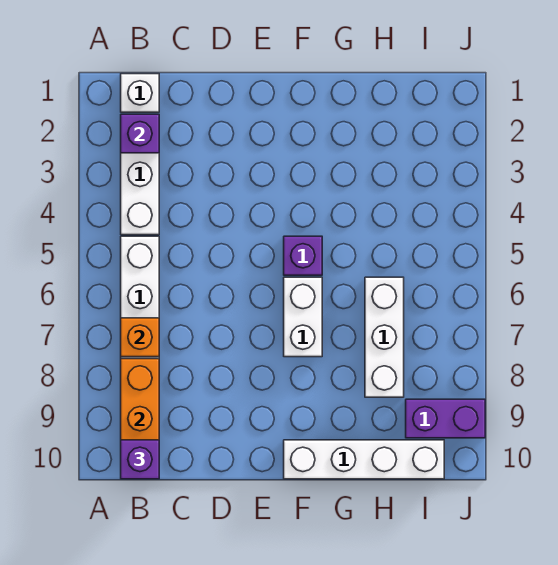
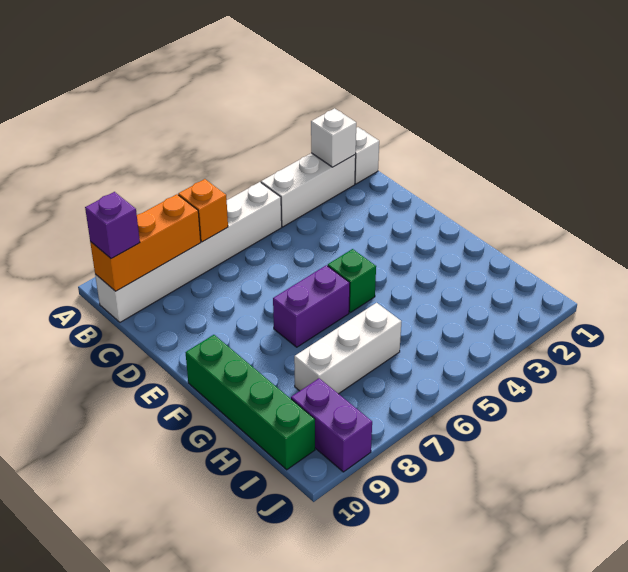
purple 1x1 brick [121,114,159,153] -> white 1x1 brick [311,108,356,167]
purple 1x1 brick [284,236,322,275] -> green 1x1 brick [328,249,376,312]
white 1x2 brick [284,277,322,357] -> purple 1x2 brick [273,265,350,347]
white 1x4 brick [284,440,444,479] -> green 1x4 brick [185,335,315,470]

